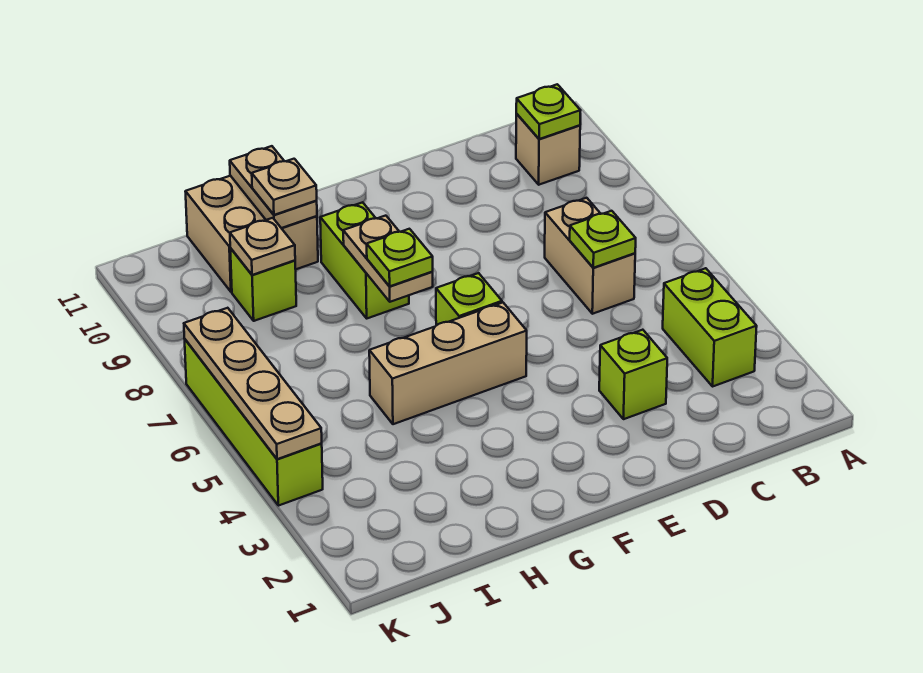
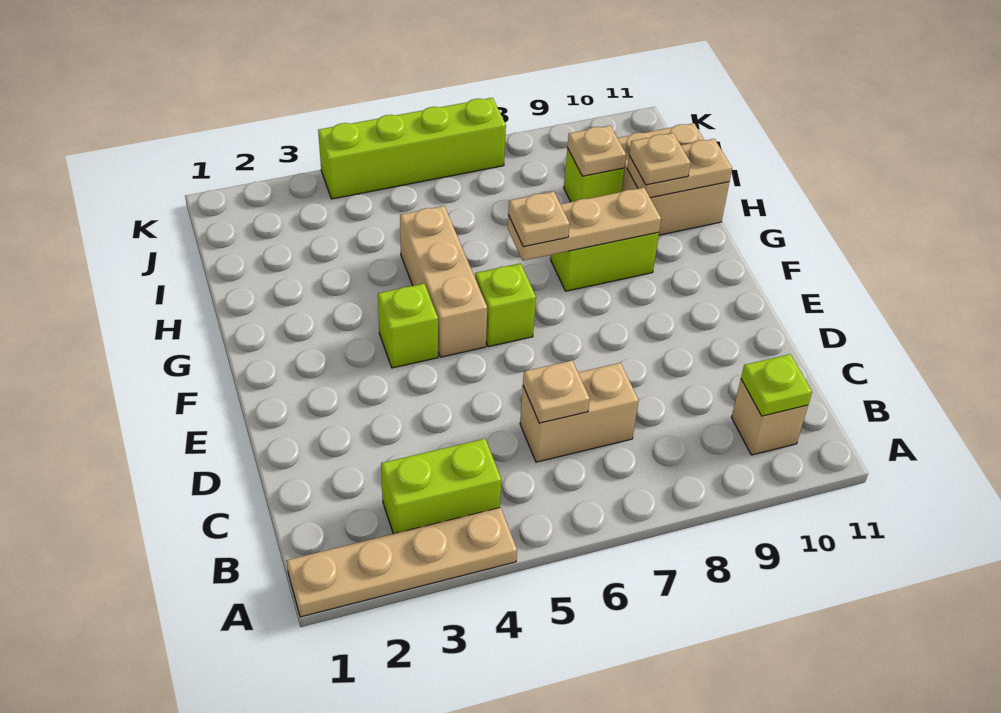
lime 1x1 plate [570,211,636,268] -> tan 1x1 plate [523,360,590,423]
lime 1x1 brick [599,330,667,419] -> lime 1x1 brick moved to [378,284,438,368]
tan 1x2 plate [343,216,433,302] -> tan 1x3 plate [508,188,661,261]
lime 1x1 plate [367,229,433,286] -> tan 1x1 plate [508,192,570,247]
tan 1x4 plate [184,308,322,459] -> tan 1x4 plate moved to [286,508,517,617]

